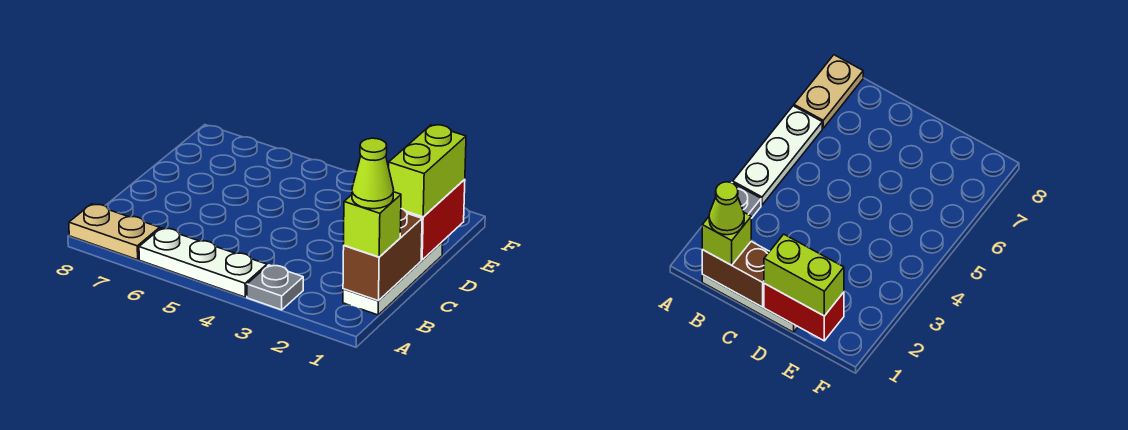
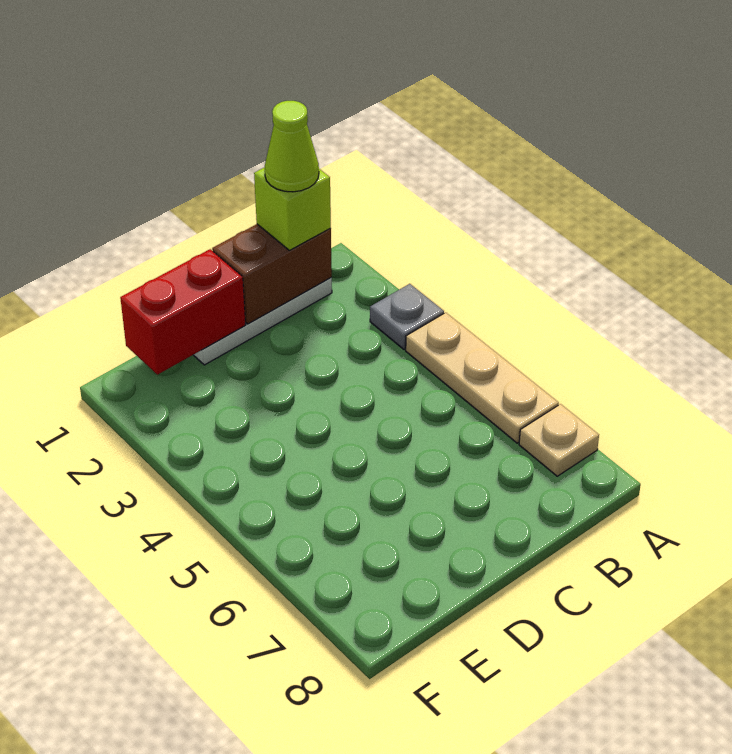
white 1x3 plate [139,228,267,297] -> tan 1x3 plate [406,313,559,443]
tan 1x2 plate [69,204,160,260] -> tan 1x1 plate [519,404,599,476]
lime 1x2 brick [389,125,466,217] -> none

